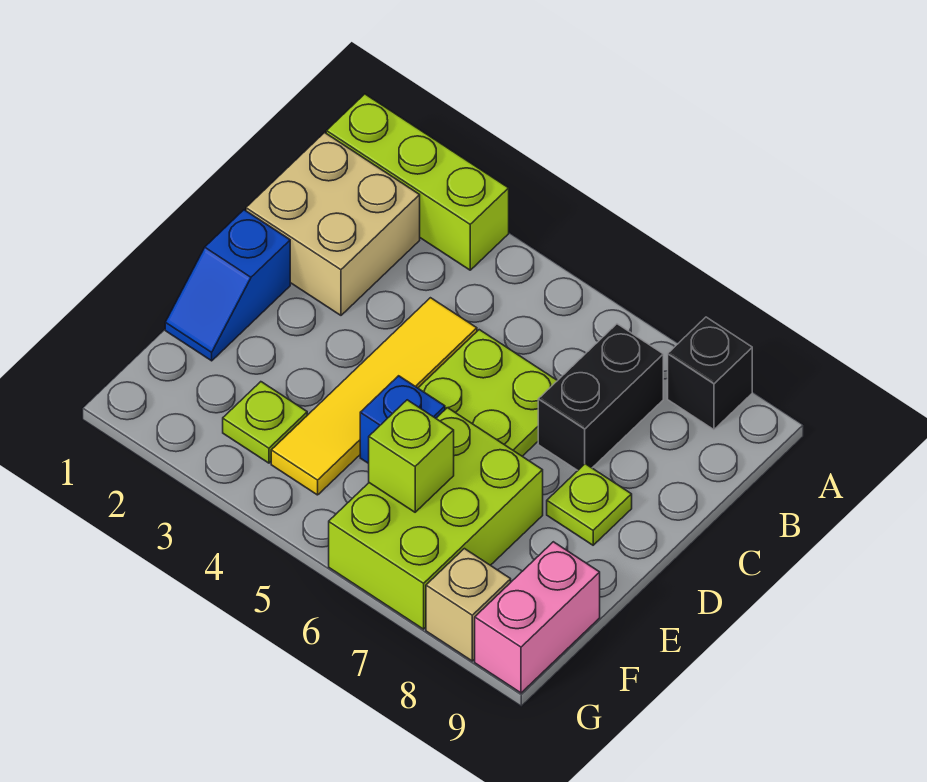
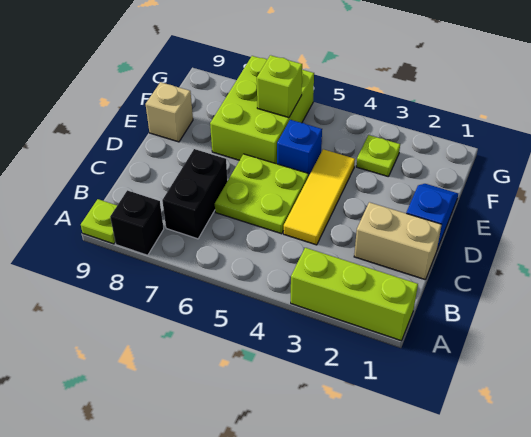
tan 2x2 brick [246,133,420,315] -> tan 1x2 brick [354,202,442,280]
yellow 1x4 tile [271,298,477,495] -> yellow 1x3 tile [284,149,355,245]
lime 1x1 plate [547,464,632,545] -> lime 1x1 plate moved to [81,199,117,244]
pink 1x2 brick [475,542,600,693] -> none
tan 1x1 brick [426,549,511,661] -> tan 1x1 brick moved to [146,82,193,142]

